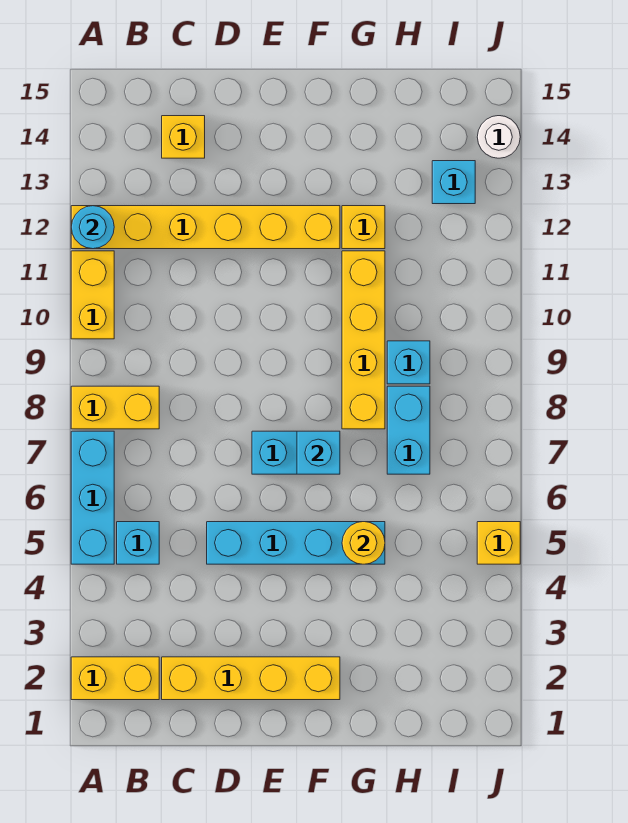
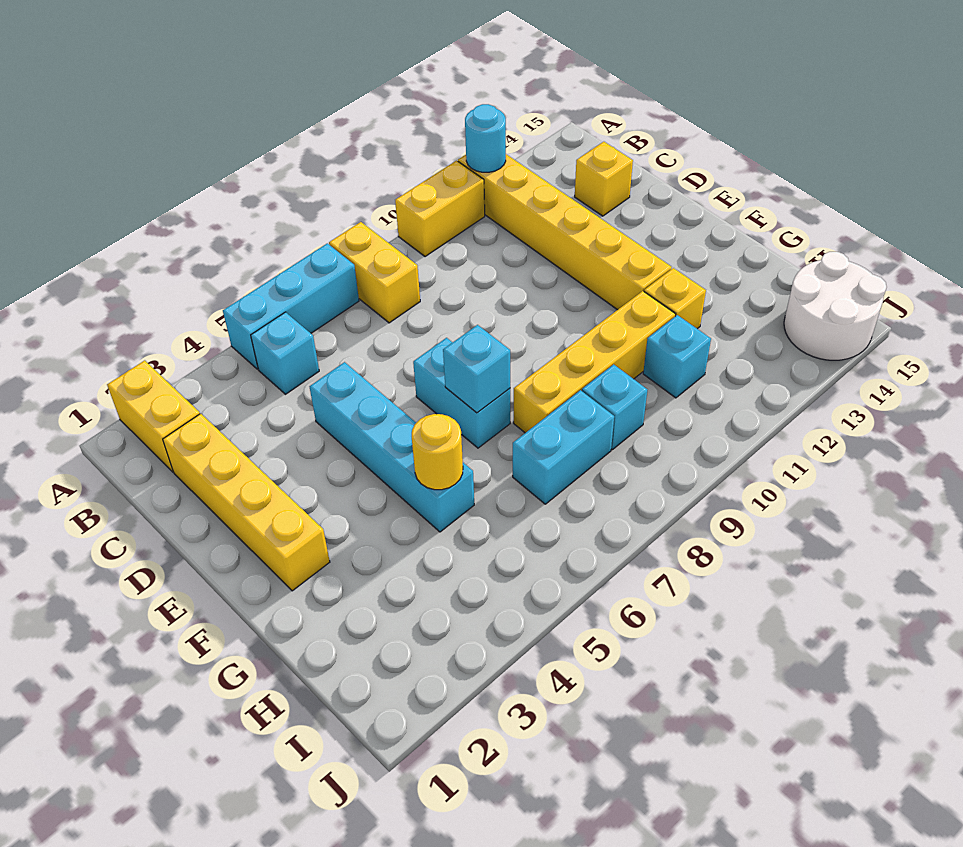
cyan 1x1 brick [432,161,475,204] -> cyan 1x1 brick moved to [643,315,711,398]
yellow 1x1 brick [477,522,520,564] -> none
white 1x1 round brick [477,116,520,158] -> white 2x2 round brick [784,252,887,360]

